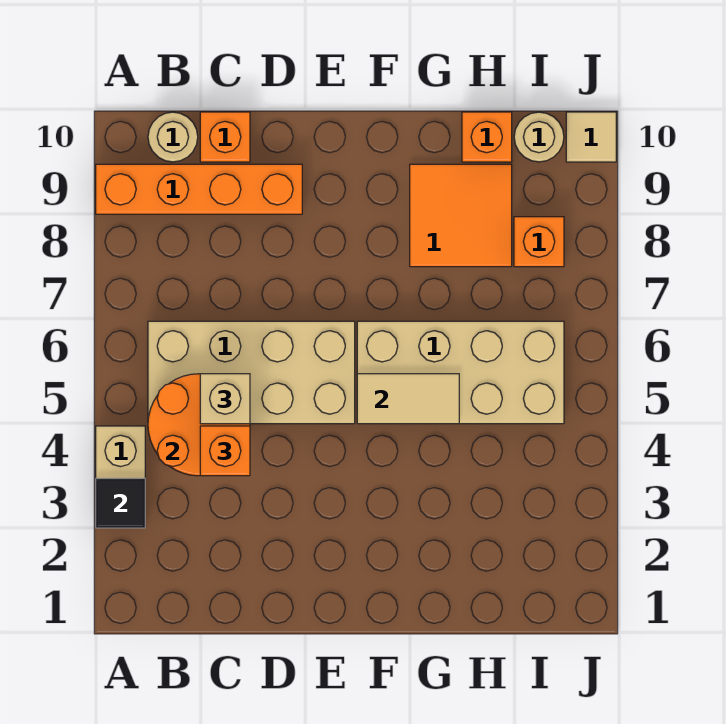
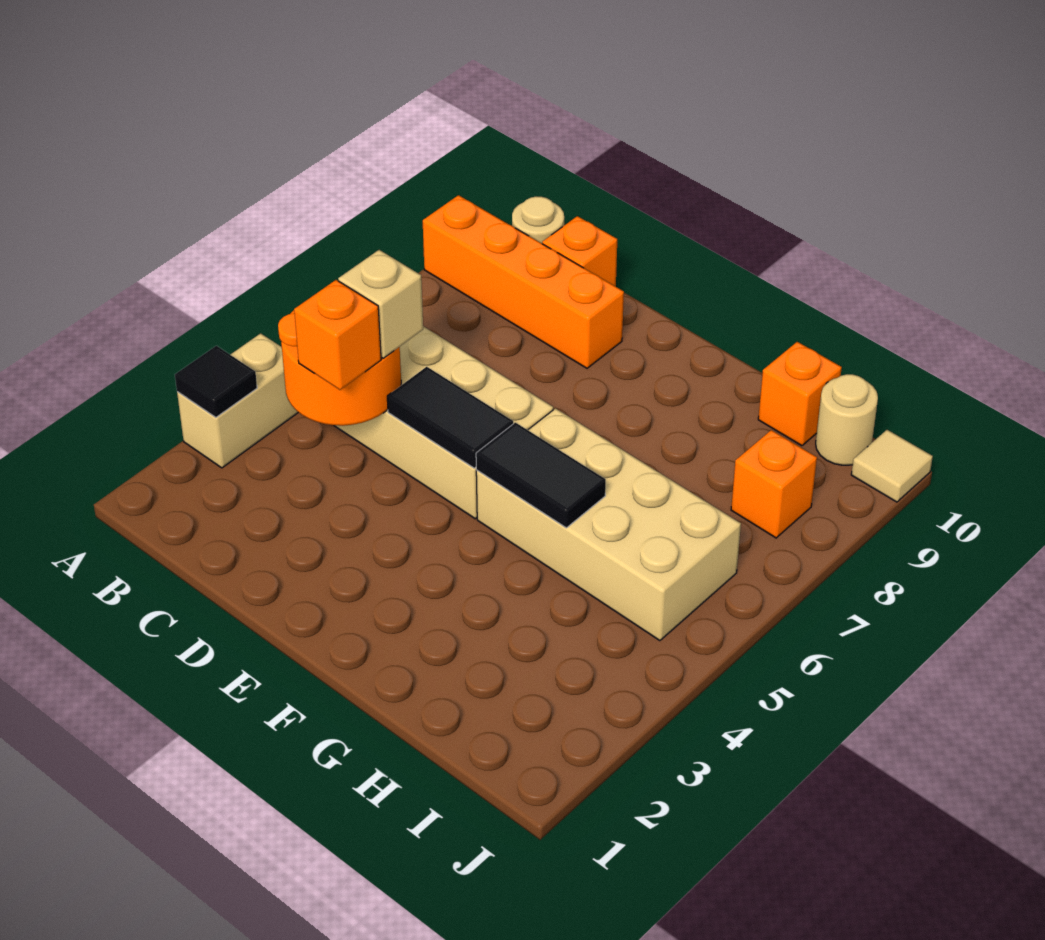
none -> black 1x2 tile [387,367,513,468]
tan 1x2 tile [357,374,459,424] -> black 1x2 tile [476,423,606,528]
orange 2x2 tile [410,164,512,267] -> none

